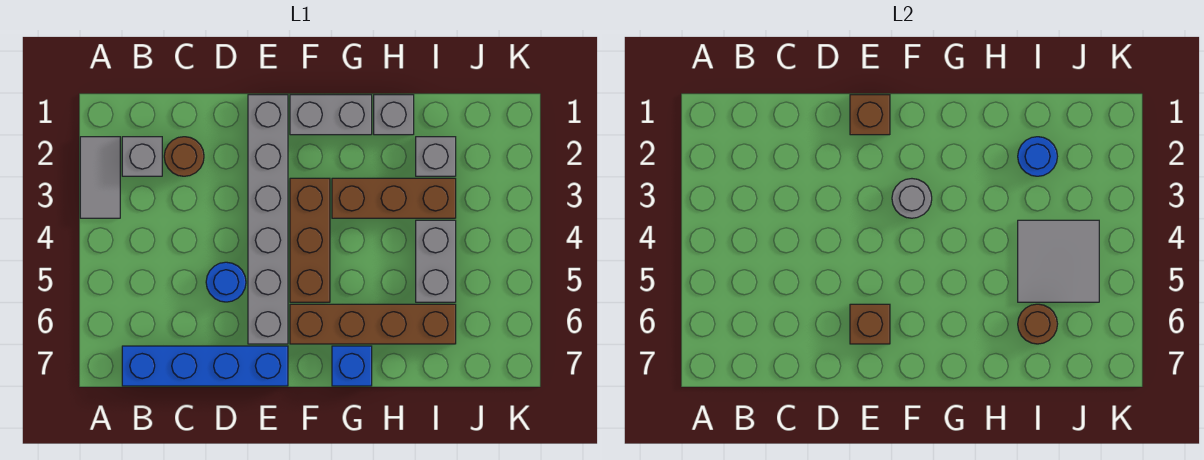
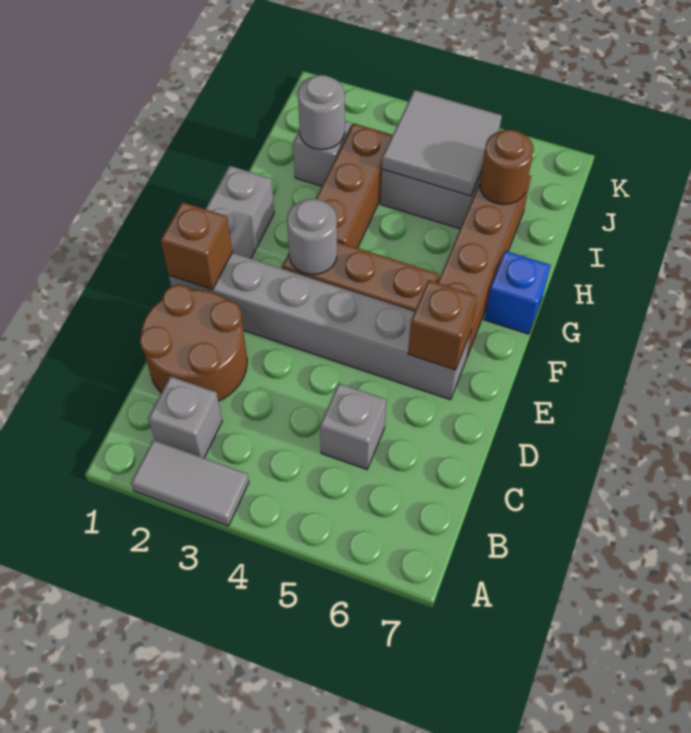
blue 1x4 brick [122,346,288,386] -> none
brown 1x1 round brick [164,137,204,176] -> brown 2x2 round brick [140,285,247,401]
blue 1x1 round brick [206,262,246,302] -> none
grey 1x1 brick [374,95,414,135] -> grey 1x1 brick moved to [320,383,386,469]
blue 1x1 round brick [1018,137,1057,176] -> grey 1x1 round brick [298,75,345,150]

